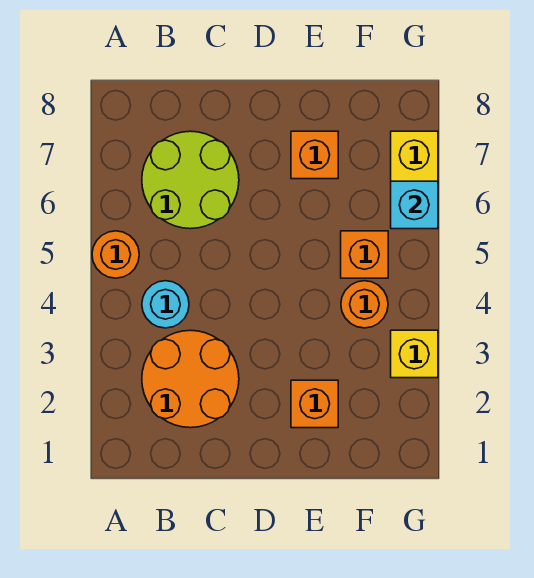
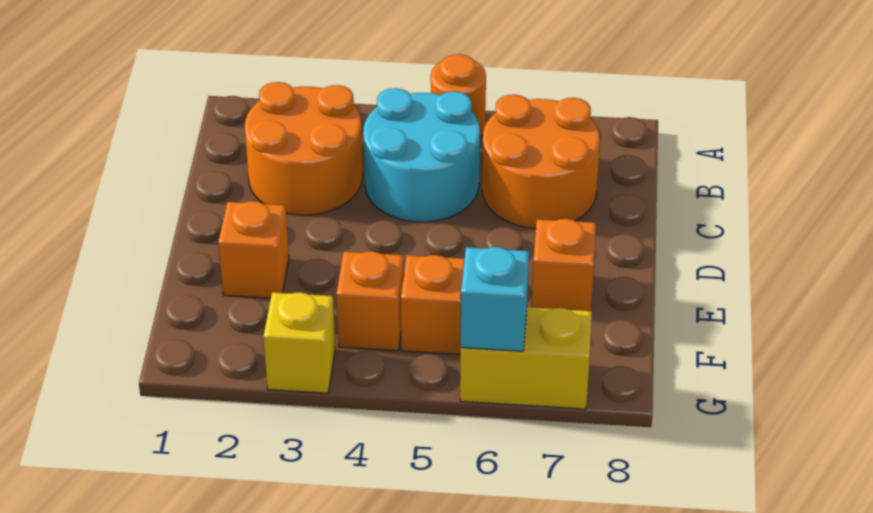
cyan 1x1 round brick [142,281,189,328] -> cyan 2x2 round brick [363,88,480,222]
lime 2x2 round brick [142,131,239,229] -> orange 2x2 round brick [482,95,600,229]
orange 1x1 round brick [341,281,388,328] -> orange 1x1 brick [337,251,404,351]

